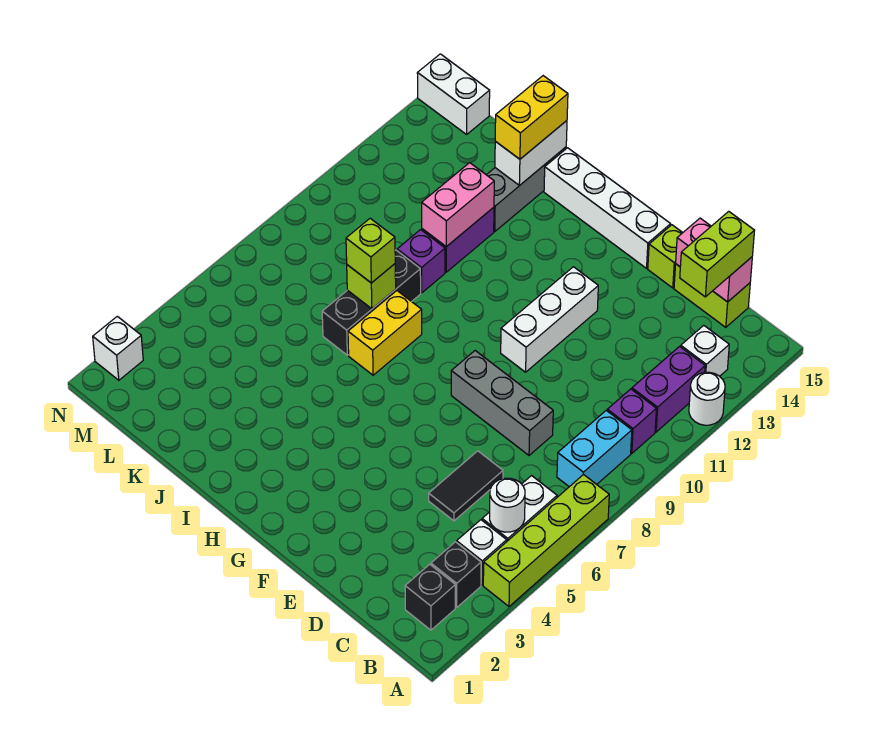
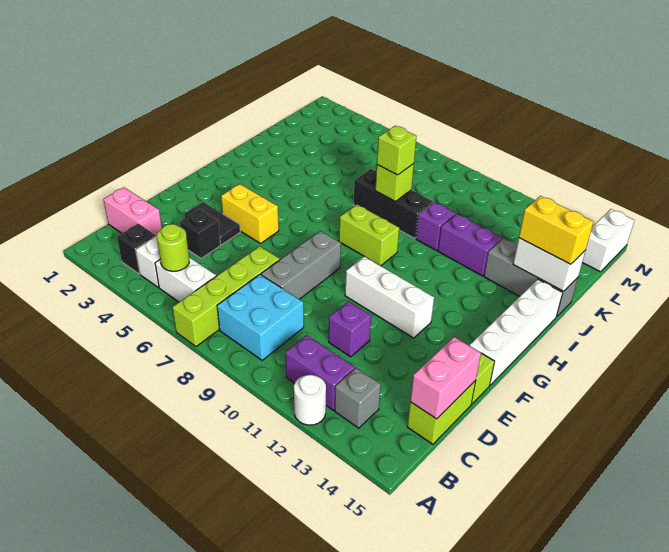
lime 1x4 brick [483,474,609,606] -> lime 1x4 brick turned to [172,246,280,347]
black 1x1 brick [405,564,455,630] -> black 1x1 brick moved to [180,209,221,258]
white 1x1 round brick [490,478,525,532] -> lime 1x1 round brick [157,224,189,271]
cyan 1x2 brick [557,410,632,487] -> cyan 2x2 brick [217,274,304,360]
purple 1x1 brick [607,389,656,453] -> purple 1x1 brick moved to [329,301,371,357]
white 1x1 brick [681,325,729,376] -> grey 1x1 brick [335,368,381,428]
lime 1x2 brick [680,211,755,297] -> lime 1x2 brick moved to [339,205,399,266]
black 1x2 tile [429,451,503,521] -> black 1x2 tile moved to [184,202,240,245]
yellow 1x2 brick [348,291,422,375] -> yellow 1x2 brick moved to [221,184,279,243]
pink 1x2 brick [422,163,494,247] -> pink 1x2 brick moved to [103,187,162,236]
white 1x1 brick [93,316,143,380] -> none

